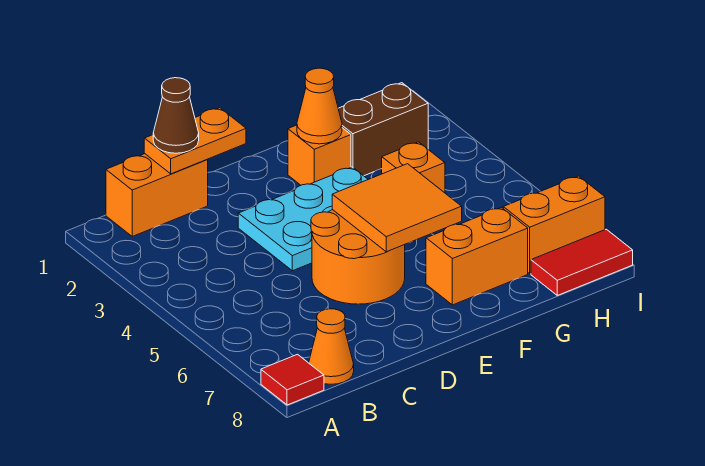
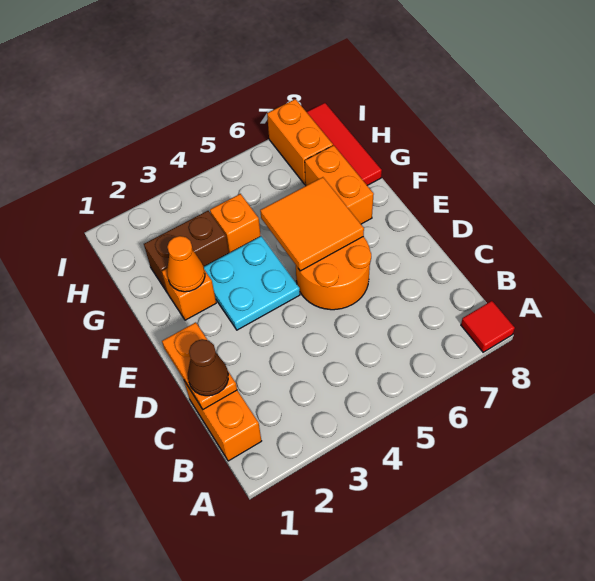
orange 1x1 cone [309,309,354,384] -> none
cyan 2x3 plate [238,167,368,271] -> cyan 2x2 plate [204,236,300,330]
brown 1x2 brick [338,83,428,176] -> brown 1x2 brick turned to [144,211,229,293]
red 1x2 tile [531,229,633,295] -> red 1x3 tile [307,103,382,185]

